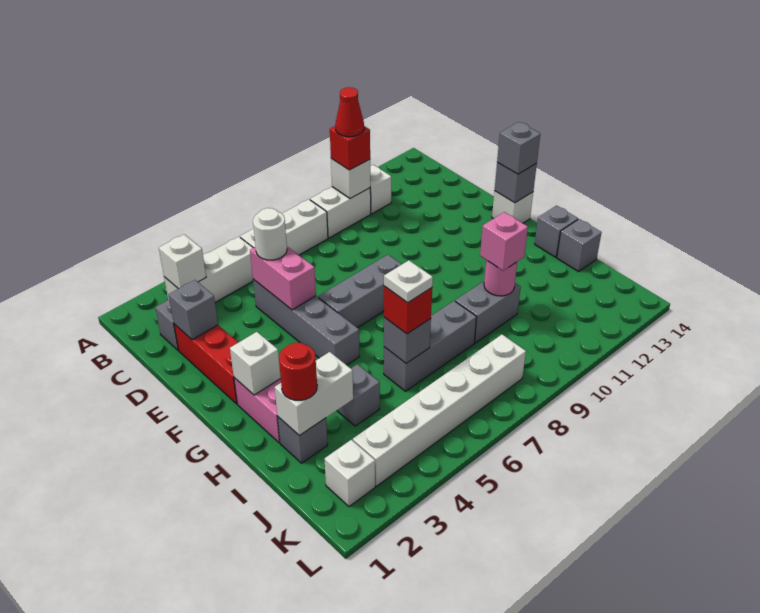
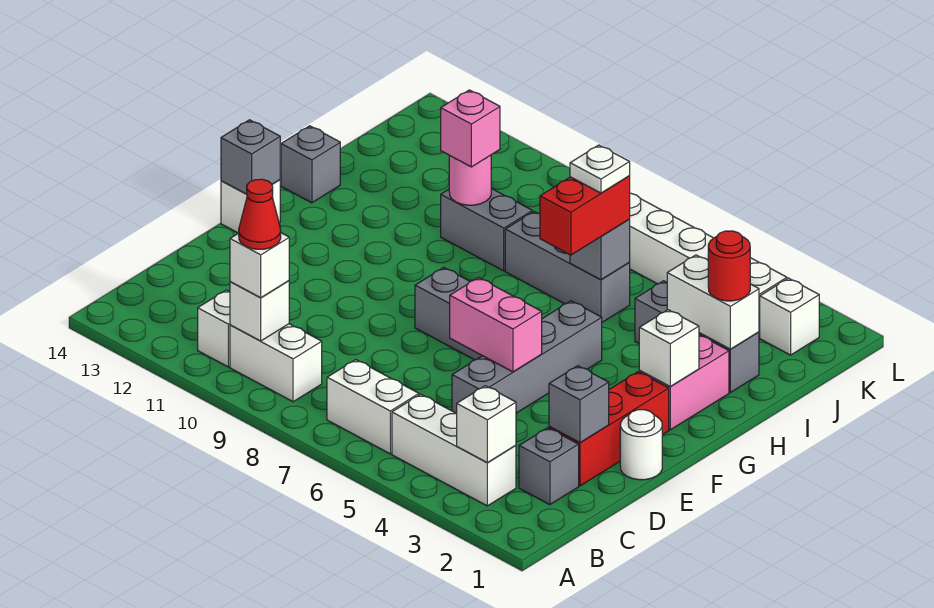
white 1x3 brick [240,199,328,255] -> white 1x2 brick [327,360,419,454]
red 1x1 brick [330,126,370,170] -> white 1x1 brick [230,233,289,298]
pink 1x2 brick [250,247,316,310] -> pink 1x2 brick turned to [450,278,542,372]
white 1x1 round brick [253,208,287,260] -> white 1x1 round brick moved to [620,410,662,480]
grey 1x1 brick [497,122,540,174] -> none
red 1x1 brick [384,286,432,334] -> red 1x2 brick [540,176,630,255]
grey 1x1 brick [557,219,602,272] -> none

